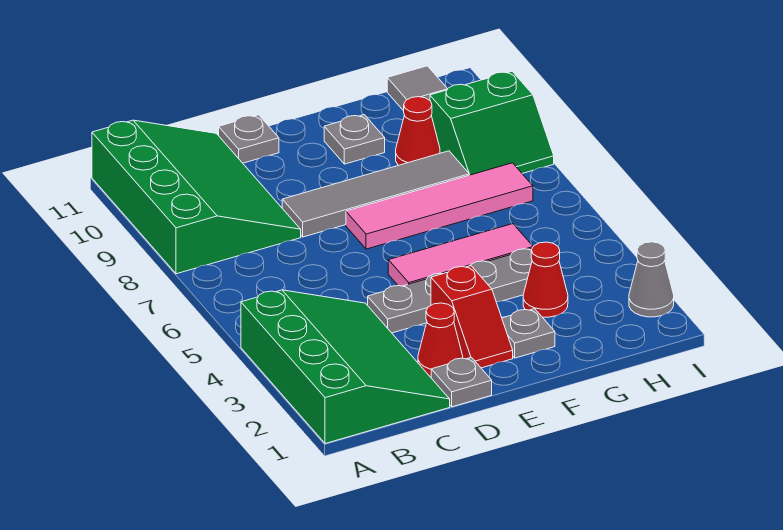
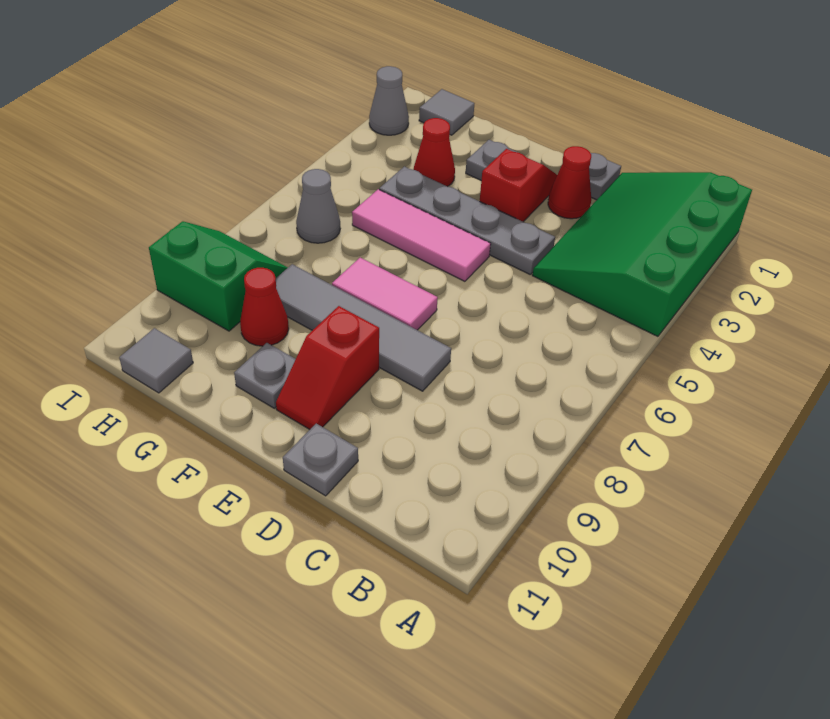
green 3x4 slope [92,120,301,274] -> none
pink 1x4 tile [346,163,533,249] -> pink 1x2 tile [332,258,438,330]
none -> red 1x2 slope [276,306,379,429]
none -> grey 1x1 tile [419,89,474,135]
none -> grey 1x1 cone [296,169,340,243]

